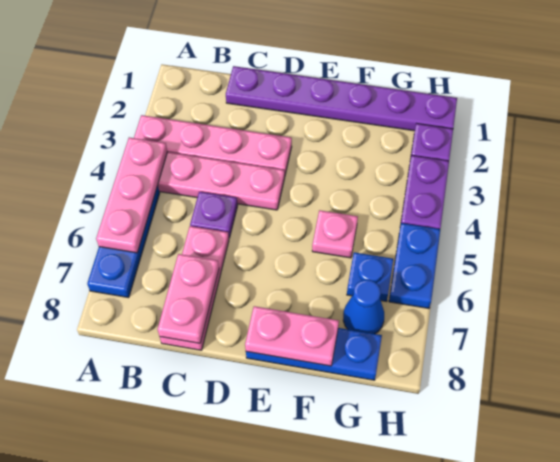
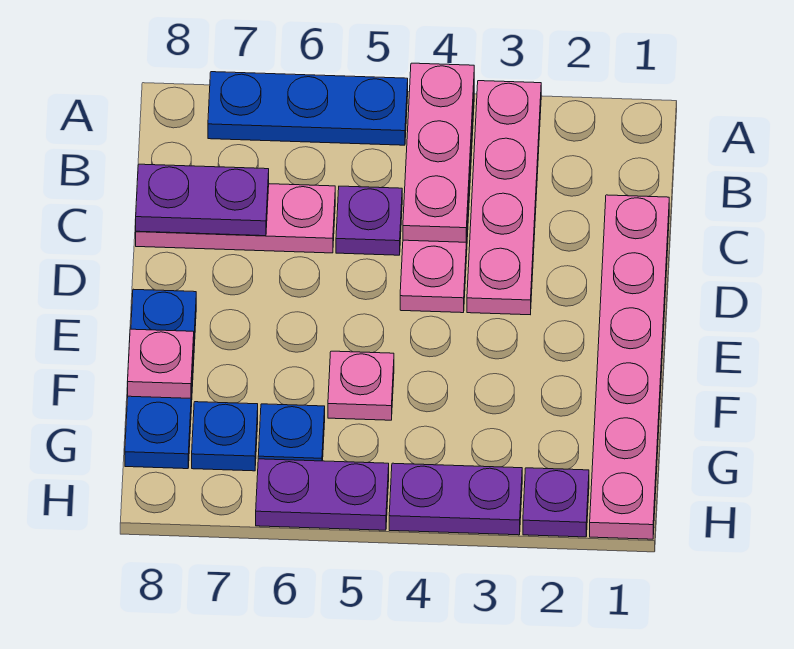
pink 1x3 plate [96,138,167,253] -> pink 1x3 plate turned to [403,63,474,242]
purple 1x6 plate [226,66,457,131] -> pink 1x6 plate [590,195,669,539]
pink 1x2 plate [158,254,219,343] -> purple 1x2 plate [136,164,269,236]
pink 1x2 plate [245,306,339,366] -> pink 1x1 plate [128,329,194,398]
blue 1x1 cone [343,280,384,334] -> blue 1x1 plate [192,402,258,471]
blue 1x2 plate [389,223,440,308] -> purple 1x2 plate [256,459,389,530]

